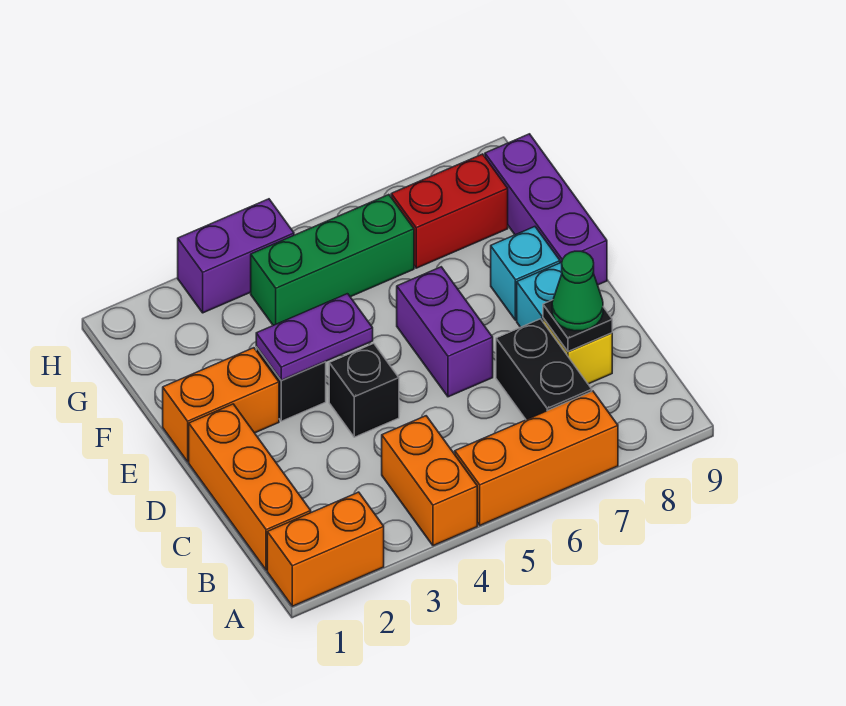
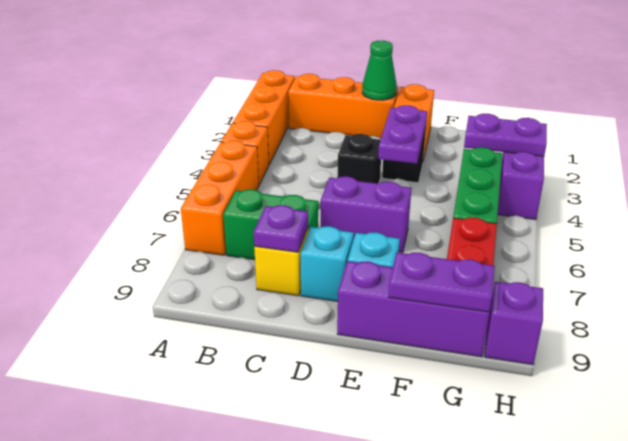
orange 1x2 brick [267,492,384,606] -> orange 1x3 brick [233,70,295,164]
orange 1x2 brick [382,416,477,546] -> orange 1x1 brick [221,121,269,185]
black 1x2 brick [496,319,592,420] -> green 1x2 brick [223,189,318,260]
black 1x1 plate [543,300,612,351] -> purple 1x1 plate [254,205,308,252]
green 1x1 cone [552,251,603,331] -> green 1x1 cone moved to [362,41,397,100]
none -> purple 1x2 plate [388,252,495,312]
none -> purple 1x2 plate [464,114,547,157]
none -> purple 1x1 brick [485,282,543,365]

